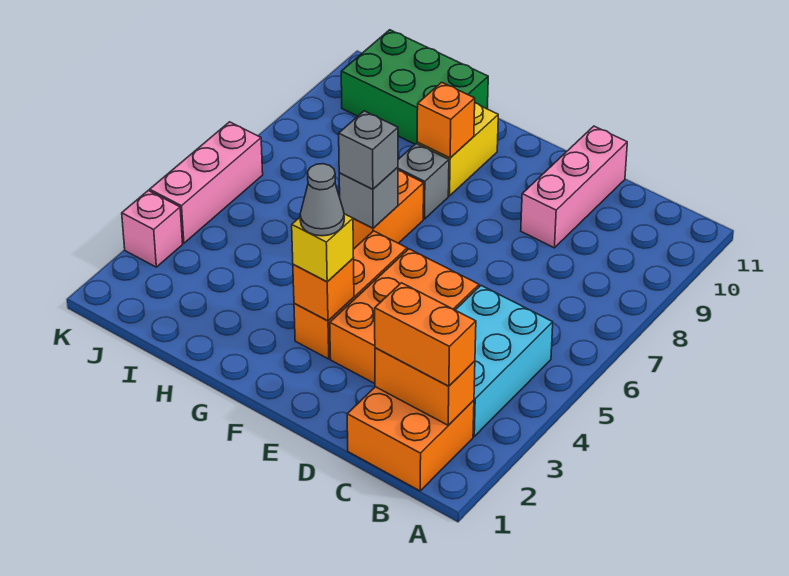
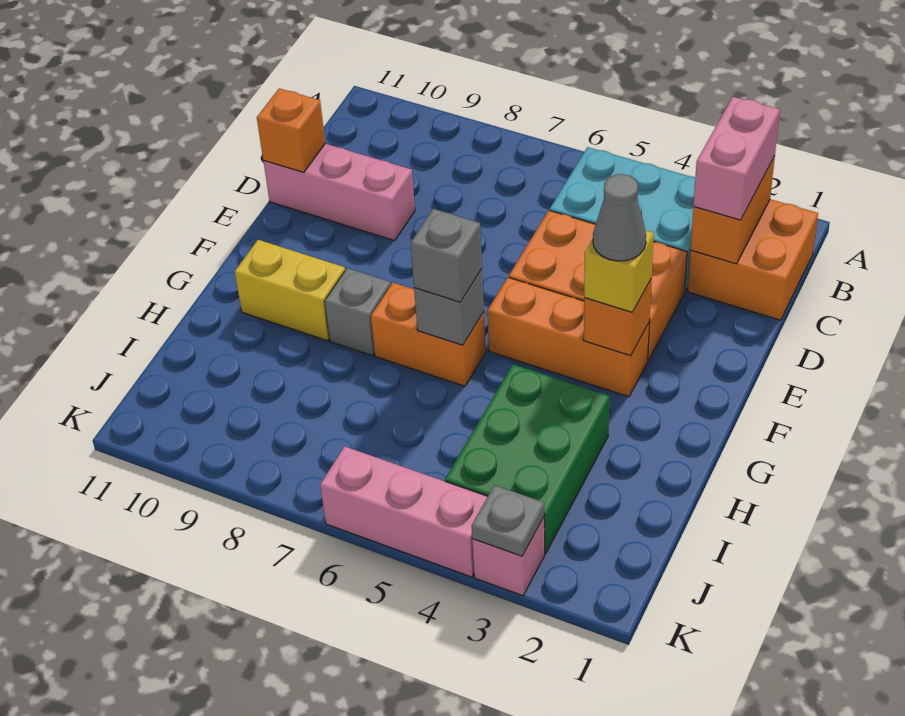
orange 1x2 brick [375,283,476,386] -> pink 1x2 brick [694,97,780,220]
orange 1x1 brick [417,82,475,158] -> orange 1x1 brick moved to [257,88,325,172]
green 2x3 brick [341,30,488,144] -> green 2x3 brick moved to [445,364,609,553]
none -> grey 1x1 plate [472,485,544,556]

